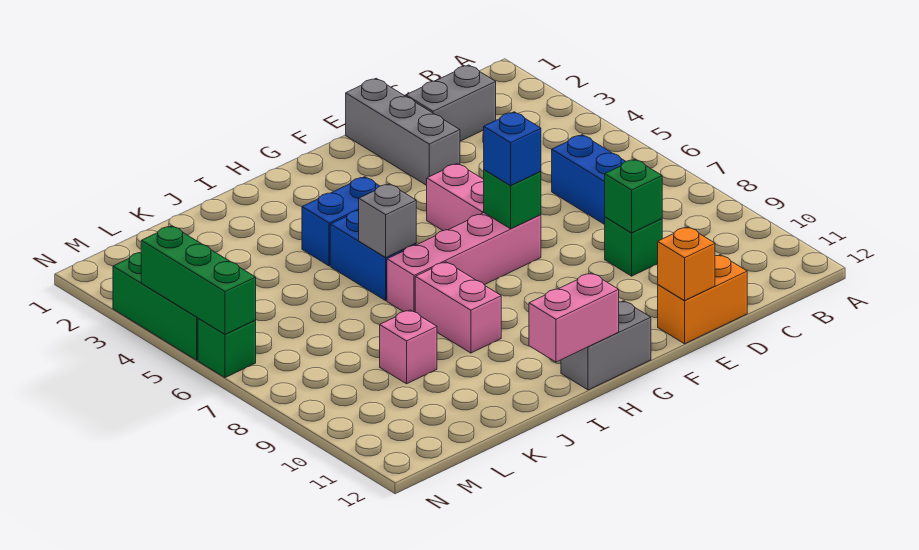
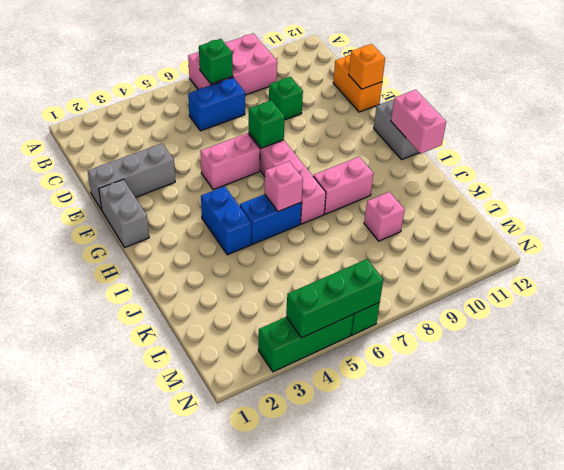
none -> pink 2x3 brick [188,34,277,95]
grey 1x2 brick [406,65,496,141] -> grey 1x2 brick moved to [99,179,149,247]
green 1x1 brick [605,159,662,233] -> green 1x1 brick moved to [199,39,233,84]
blue 1x1 brick [484,112,541,185] -> none
grey 1x1 brick [359,184,416,258] -> pink 1x1 brick [265,161,303,212]

